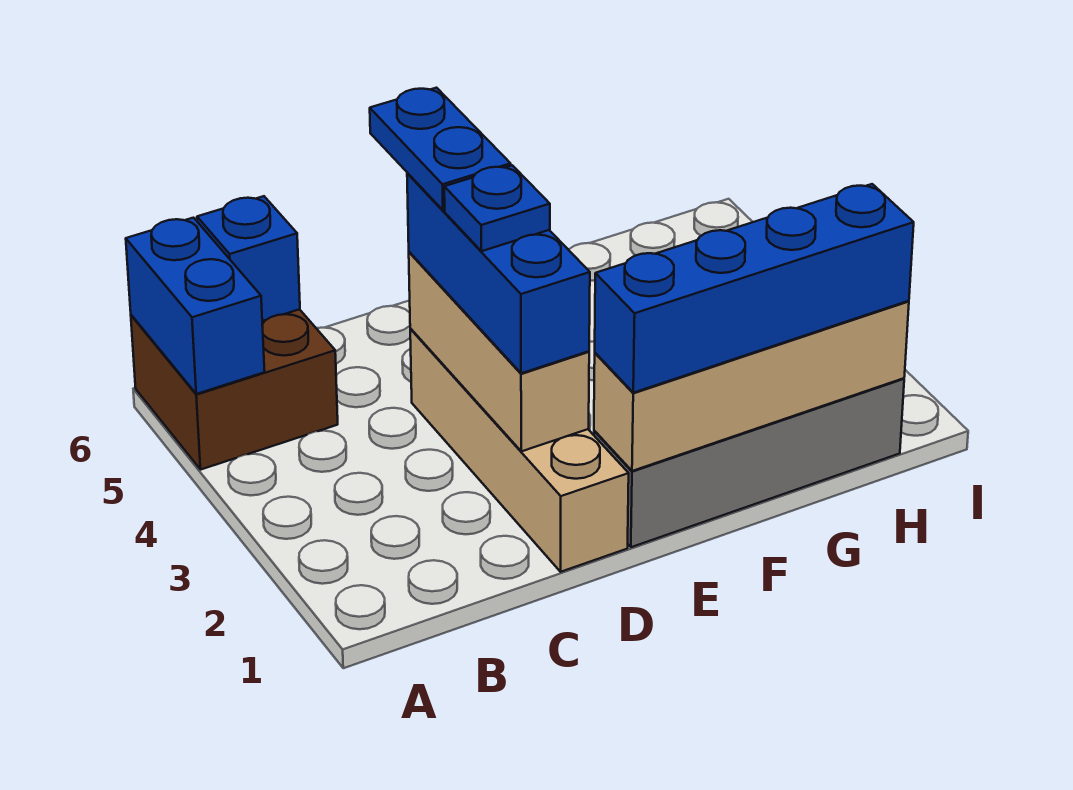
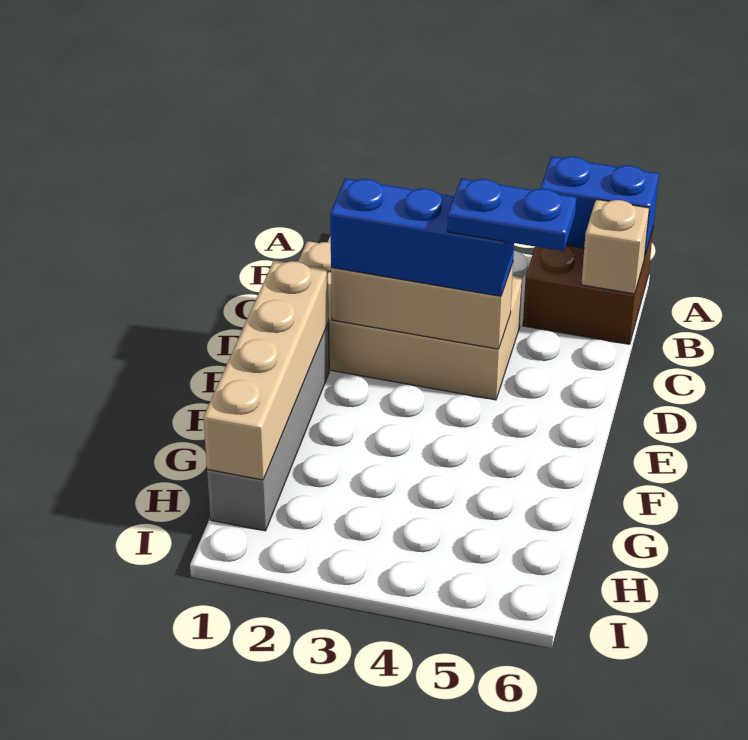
blue 1x1 brick [197,196,300,321] -> tan 1x1 brick [581,199,649,294]
tan 1x4 brick [410,329,629,572] -> tan 2x4 brick [298,241,522,400]
blue 1x1 plate [444,165,550,251] -> none
blue 1x4 brick [595,184,914,393] -> none

